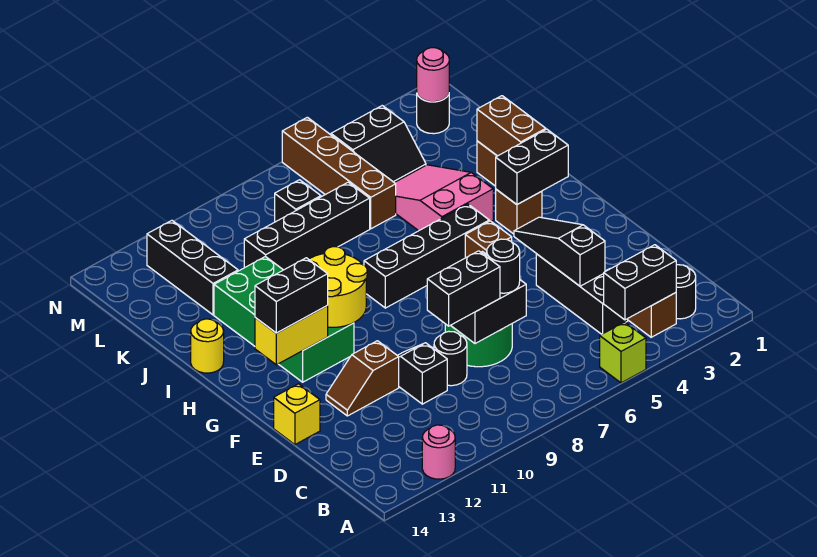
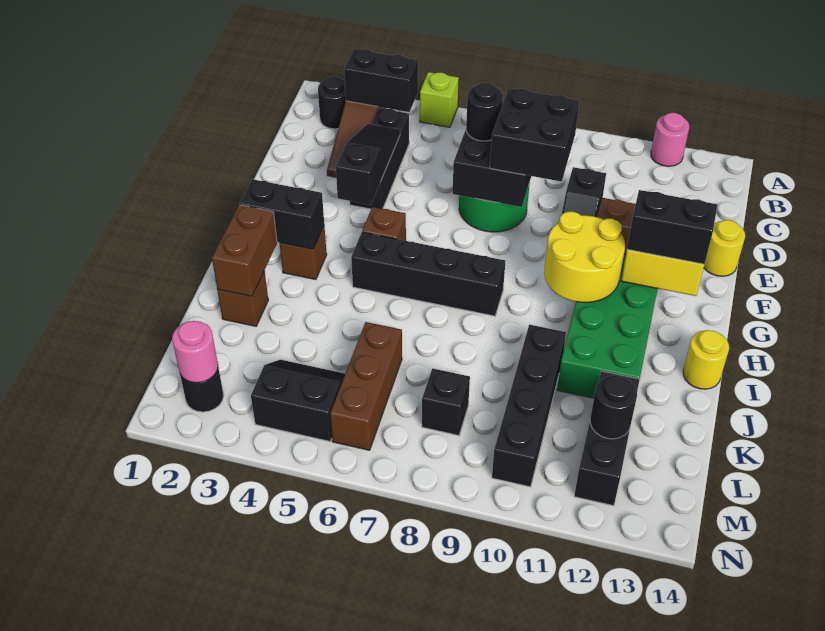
black 1x3 slope [514,217,605,286] -> black 1x3 slope turned to [336,124,400,205]
black 1x2 brick [427,251,500,326] -> black 2x2 brick [490,88,579,182]
black 1x1 round brick [434,332,467,386] -> black 1x1 round brick moved to [590,376,637,439]
yellow 1x1 brick [274,384,320,445] -> yellow 1x1 round brick [704,220,745,276]
pink 2x3 slope [395,165,493,231] -> none
brown 1x4 brick [282,117,396,229] -> brown 1x3 brick [330,322,402,450]
black 1x4 brick [244,182,370,270] -> black 1x4 brick turned to [492,325,566,487]

